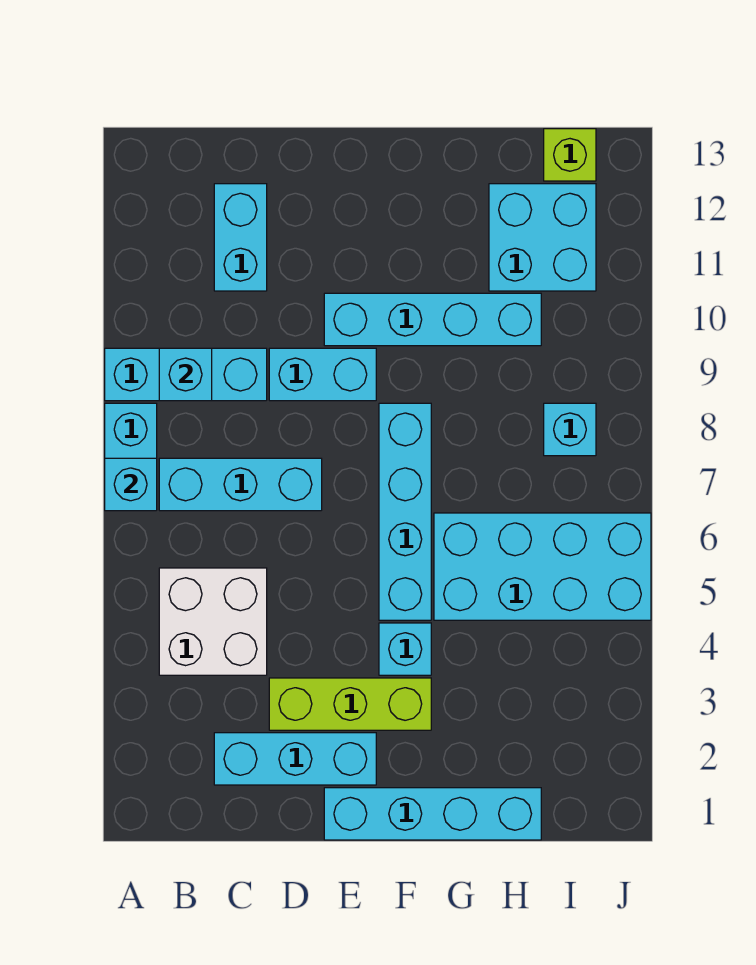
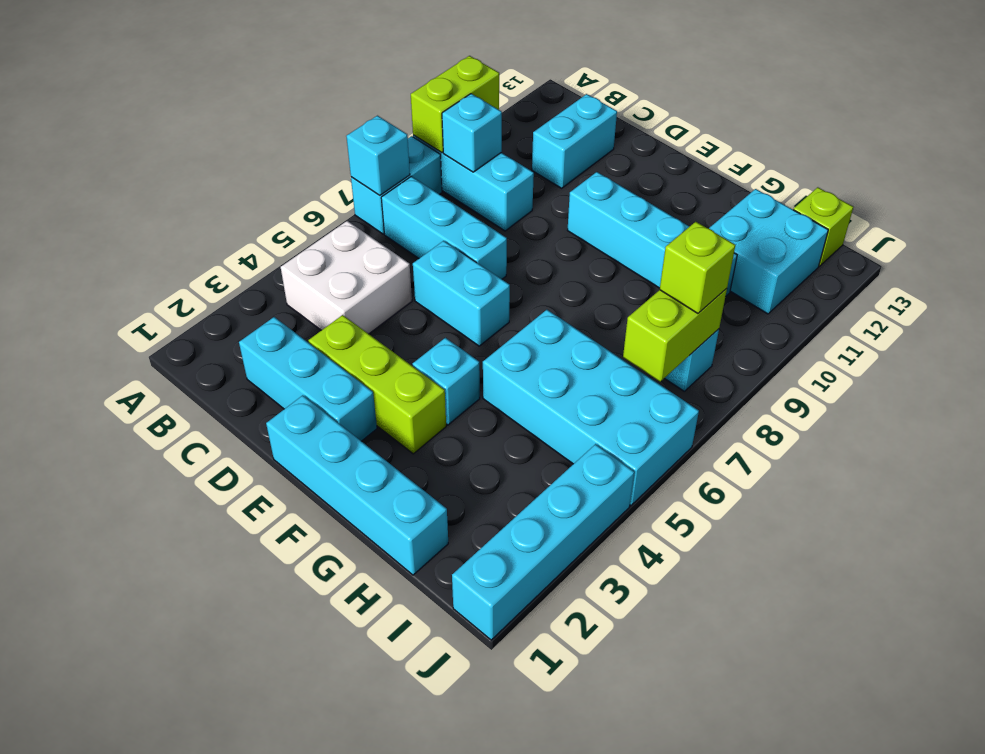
none -> lime 1x2 brick [411,56,499,152]
cyan 1x2 brick [269,348,376,401] -> cyan 1x2 brick moved to [413,241,510,346]
cyan 1x4 brick [379,403,431,620] -> cyan 1x4 brick moved to [452,444,634,640]
none -> lime 1x2 brick [623,289,727,382]
none -> lime 1x1 brick [660,222,735,313]

